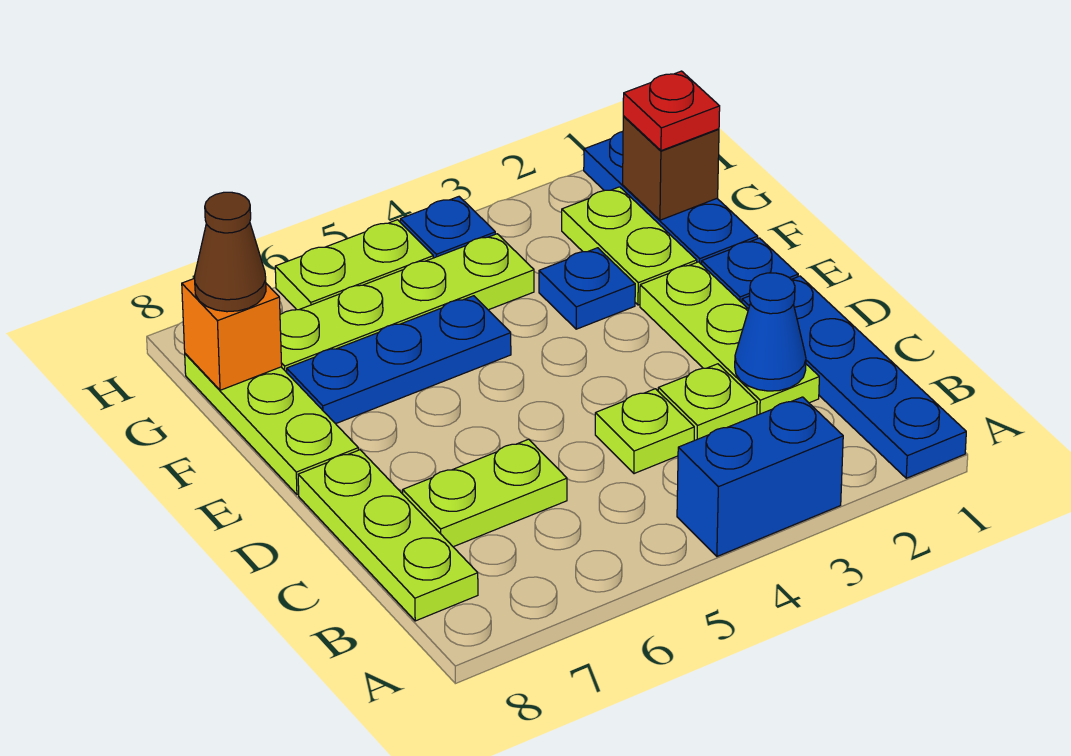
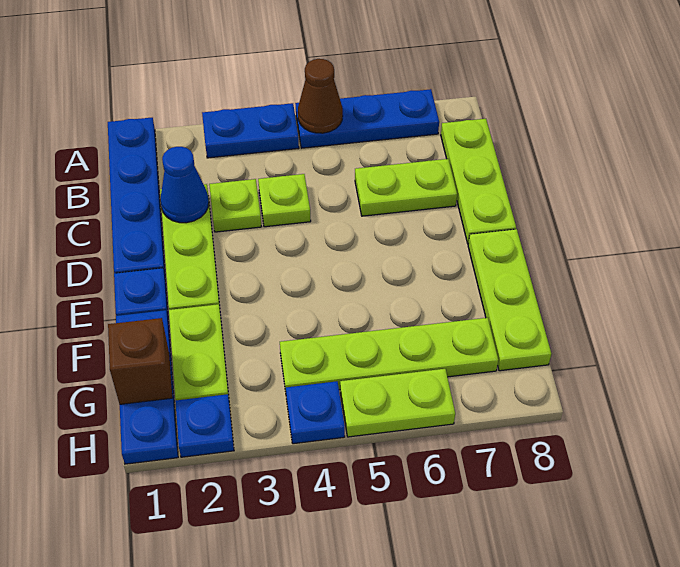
blue 1x2 brick [677,397,843,556] -> blue 1x2 plate [202,103,299,158]
blue 1x1 plate [539,248,635,329] -> blue 1x1 plate moved to [175,394,234,457]
blue 1x3 plate [287,296,511,424] -> blue 1x3 plate moved to [295,89,439,148]
red 1x1 plate [623,71,720,151] -> none
orange 1x1 brick [182,278,282,390] -> none
brown 1x1 cone [194,192,266,312] -> brown 1x1 cone moved to [298,59,343,133]

